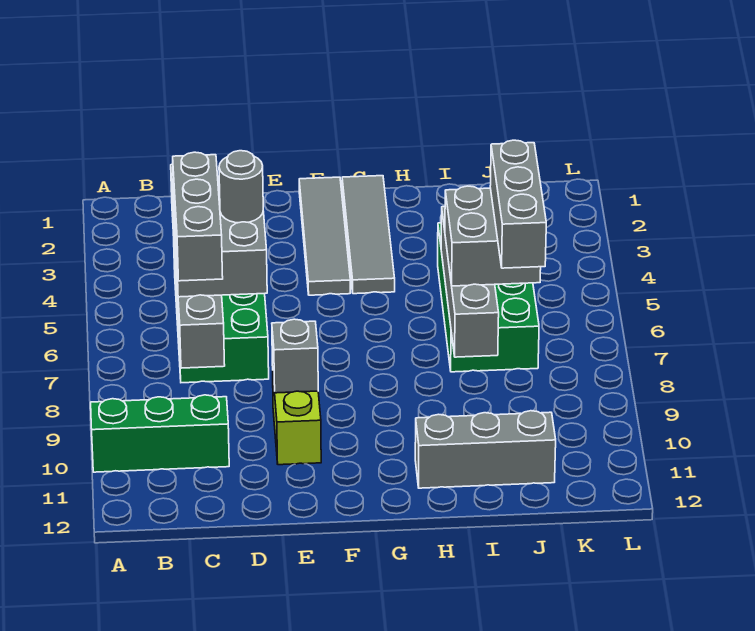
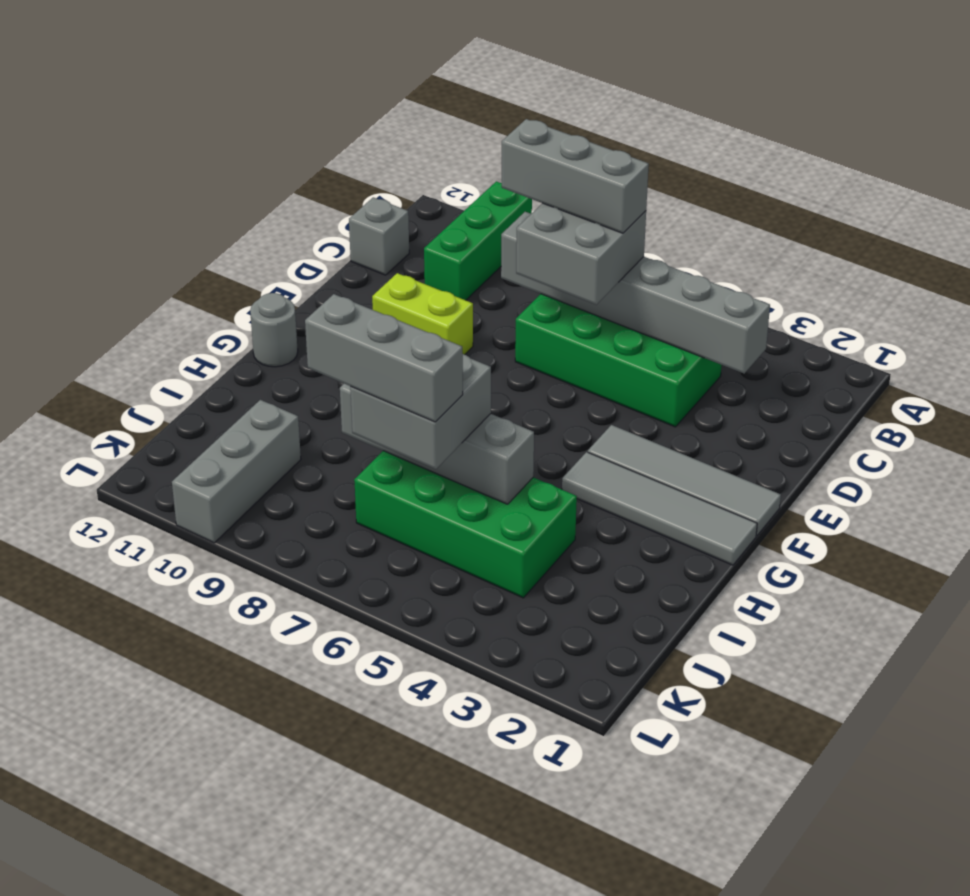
grey 1x1 round brick [219,151,263,223] -> grey 1x1 round brick moved to [250,293,298,367]
grey 1x1 brick [272,319,318,393] -> grey 1x1 brick moved to [349,197,409,275]
grey 1x3 brick [415,411,556,488] -> grey 1x3 brick moved to [172,400,301,543]

